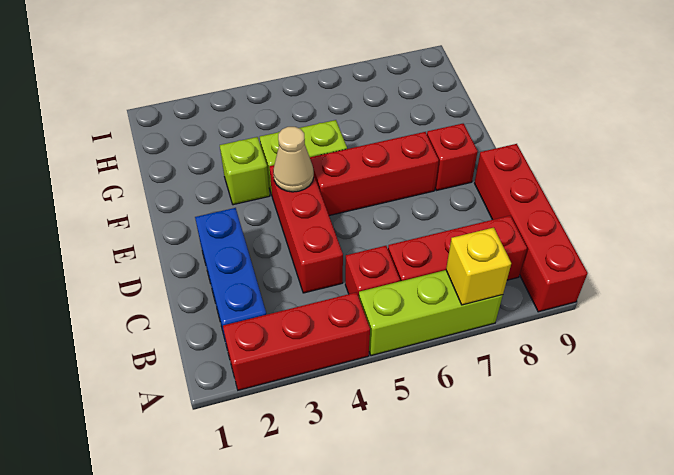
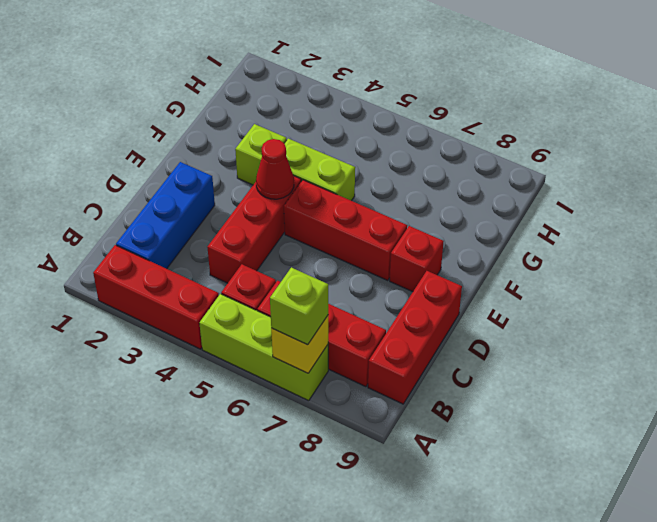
none -> lime 1x1 brick [270,267,328,345]
red 1x4 brick [474,144,588,312] -> red 1x3 brick [368,271,462,404]
tan 1x1 cone [273,127,314,192] -> red 1x1 cone [256,139,294,199]

